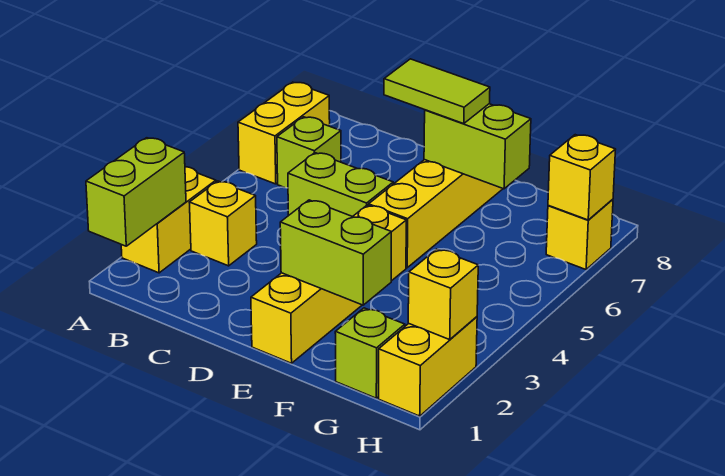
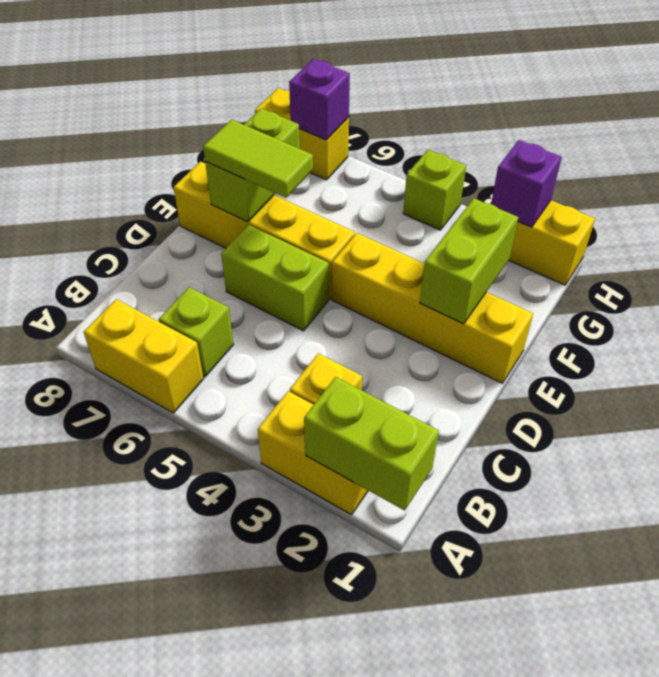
lime 1x2 brick [288,153,393,217] -> lime 1x2 brick turned to [221,225,329,331]
lime 1x2 tile [384,59,490,124] -> lime 1x2 tile turned to [203,120,313,198]
lime 1x1 brick [335,308,405,398] -> lime 1x1 brick moved to [403,150,466,230]
yellow 1x1 brick [408,249,478,340] -> purple 1x1 brick [491,140,562,227]
yellow 1x1 brick [546,199,613,270] -> yellow 1x2 brick [255,88,349,180]
yellow 1x1 brick [548,135,616,220] -> purple 1x1 brick [289,59,350,140]

